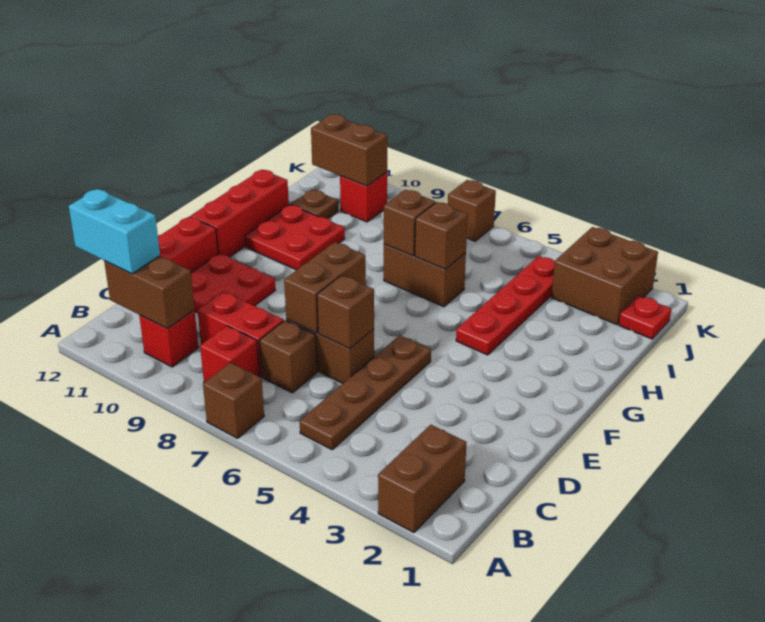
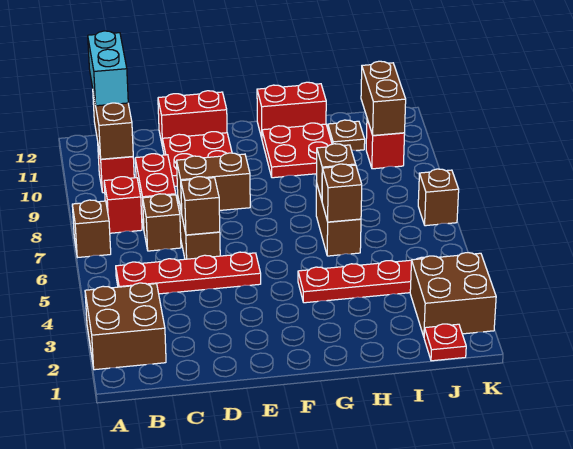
brown 1x2 brick [378,425,467,533] -> brown 2x2 brick [85,283,166,370]
brown 1x4 plate [299,335,431,450] -> red 1x4 plate [116,252,261,294]
red 1x3 brick [191,170,289,257] -> red 1x2 brick [257,82,326,138]

